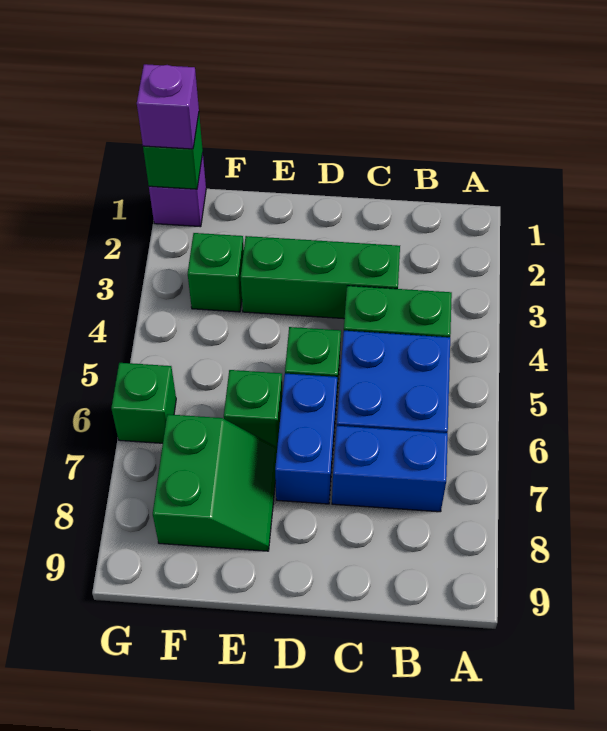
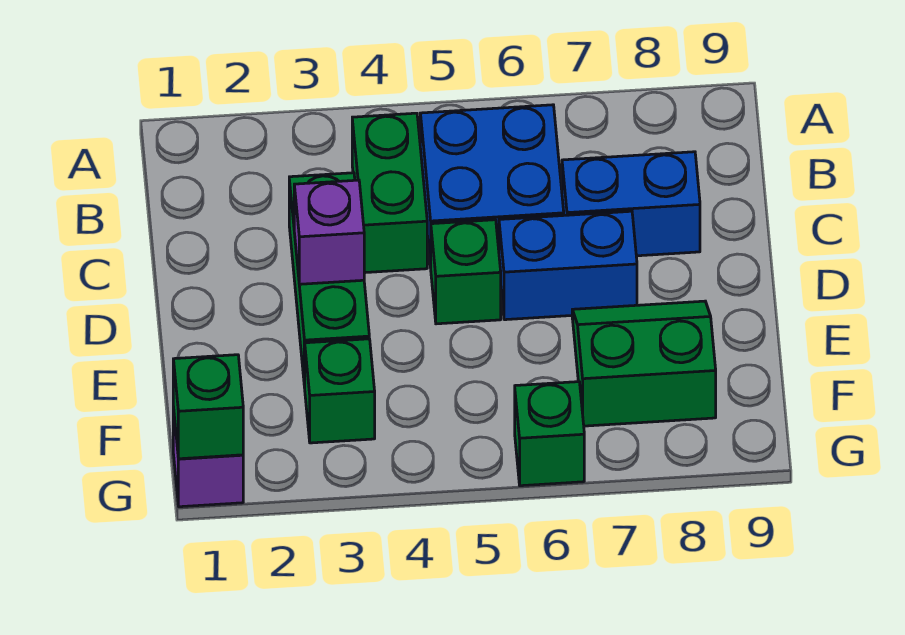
blue 1x2 brick [332,426,448,512] -> blue 1x2 brick turned to [562,152,700,256]
green 1x1 brick [224,370,282,447] -> none
purple 1x1 brick [137,64,199,149] -> purple 1x1 brick moved to [294,180,364,284]

